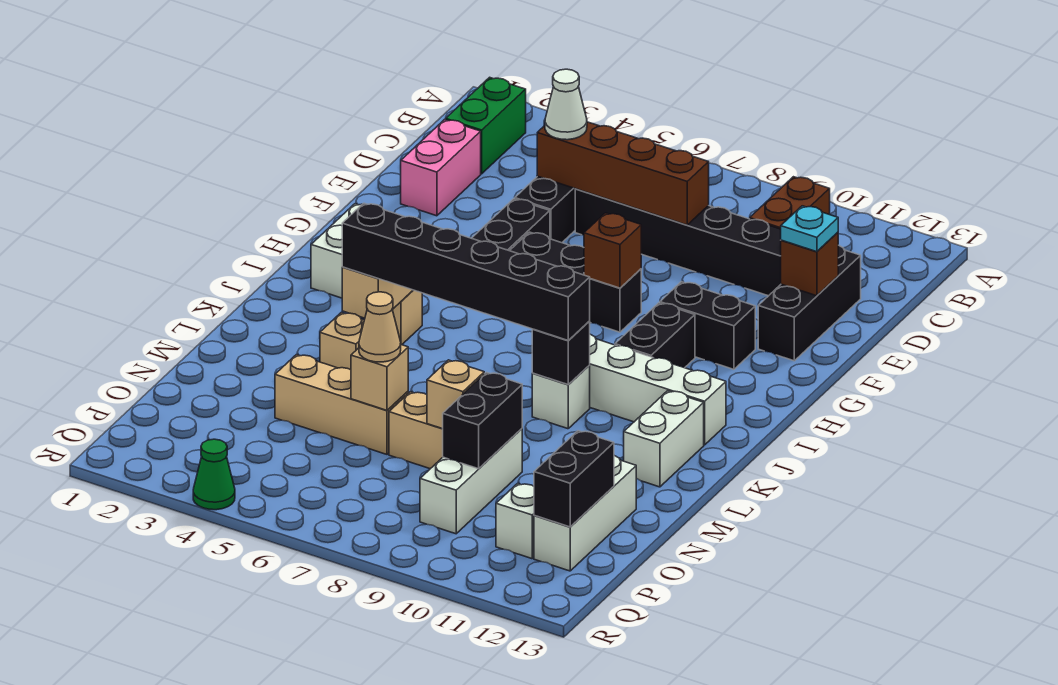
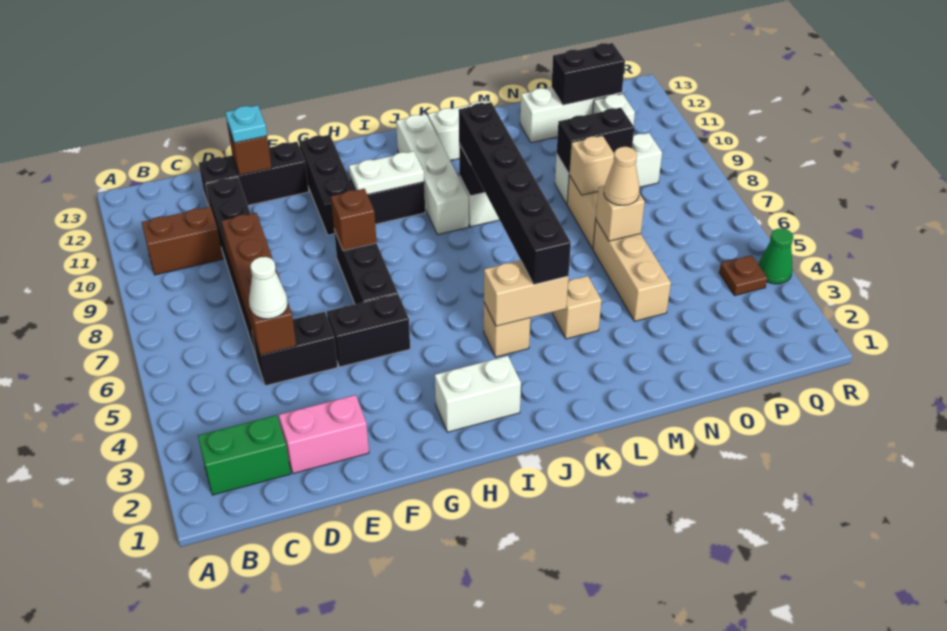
black 1x2 brick [660,282,755,369] -> black 1x3 brick [299,135,354,235]
none -> white 1x2 plate [349,151,424,195]
none -> brown 1x1 plate [719,255,767,296]

